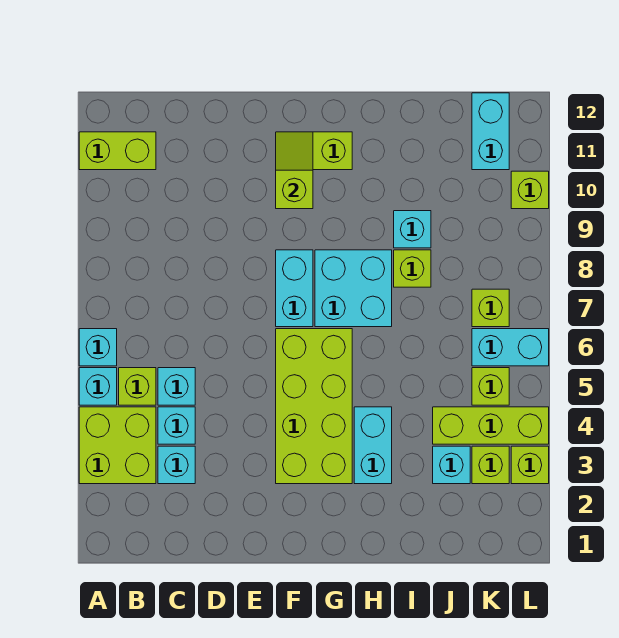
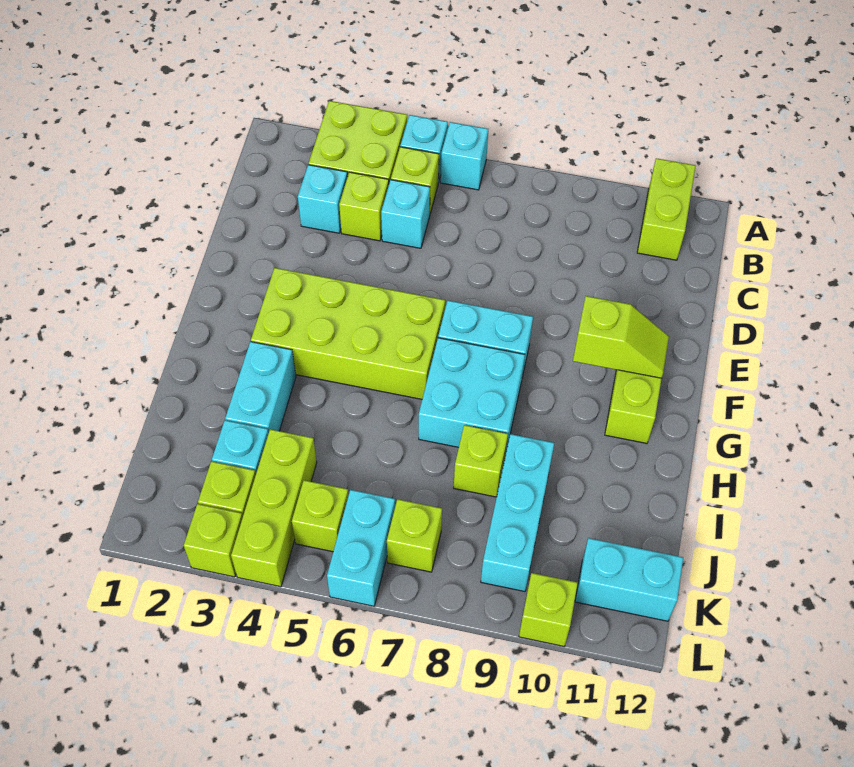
cyan 1x1 brick [158,407,195,444] -> lime 1x1 brick [339,172,389,241]
cyan 1x2 brick [354,407,392,484] -> cyan 1x2 brick turned to [225,342,296,433]
cyan 1x1 brick [394,211,431,248] -> cyan 1x3 brick [481,434,554,592]

